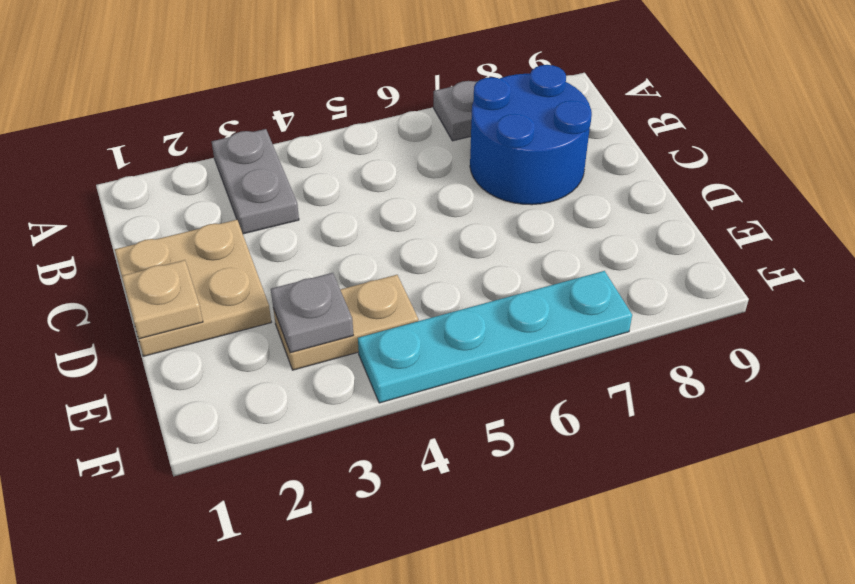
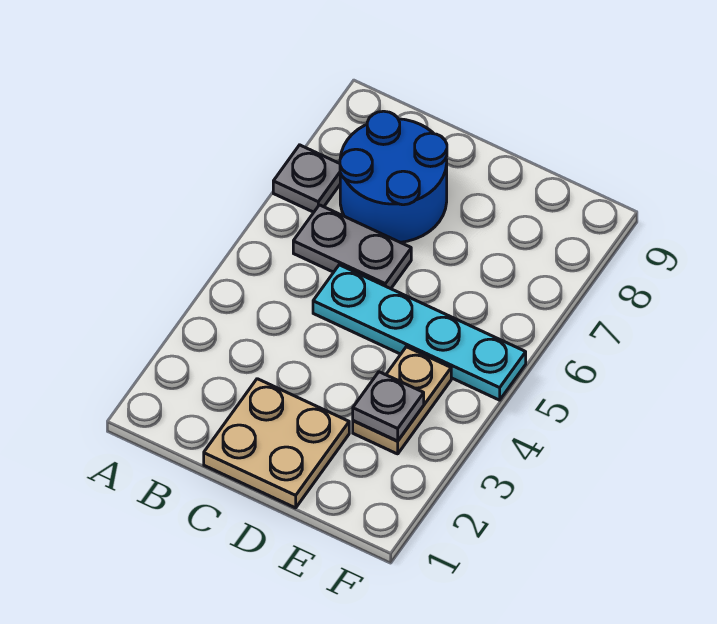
grey 1x2 plate [212,129,299,234] -> grey 1x2 plate moved to [293,205,411,289]
tan 1x1 plate [122,260,203,339] -> none
cyan 1x4 plate [358,271,632,403] -> cyan 1x4 plate turned to [313,265,526,400]

